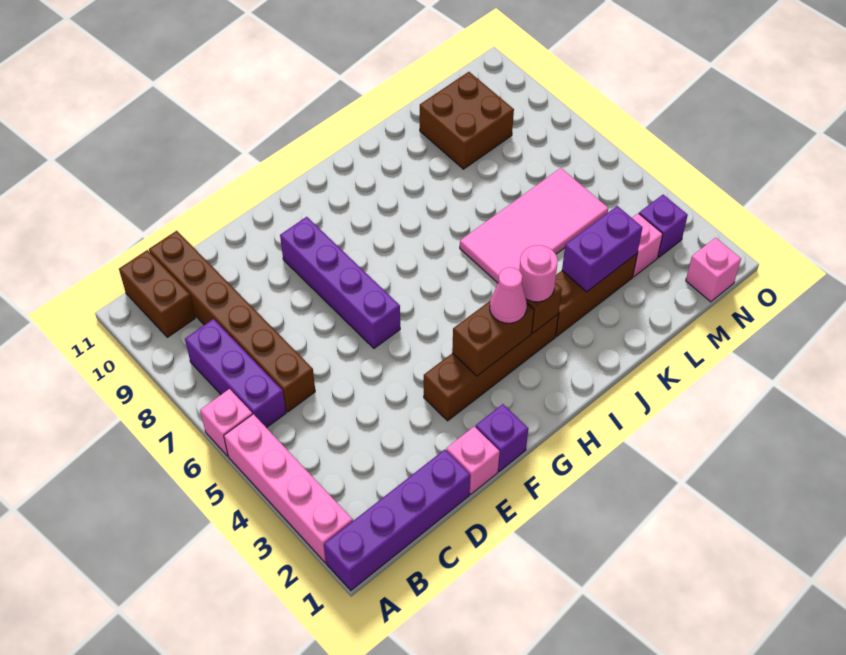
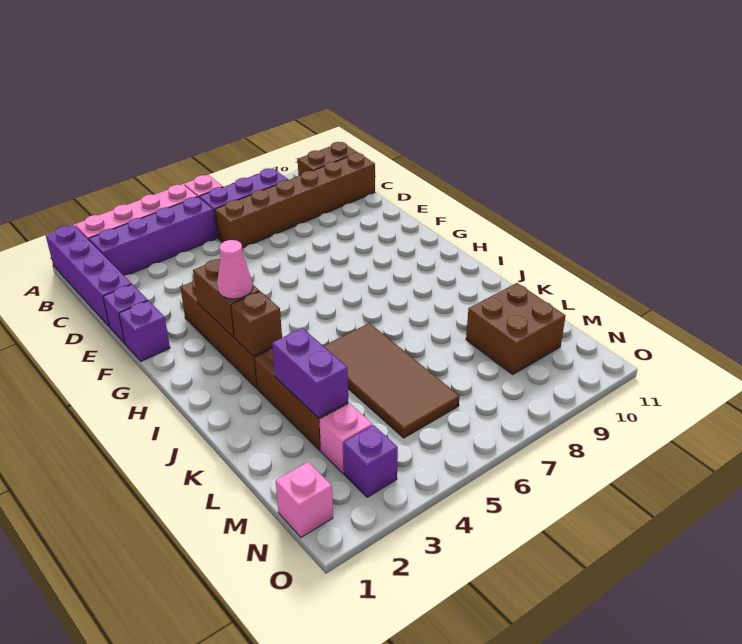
pink 1x1 brick [446,427,500,494] -> purple 1x1 brick [103,284,148,344]
purple 1x4 brick [280,217,400,348] -> purple 1x4 brick moved to [89,197,216,276]
pink 1x1 round brick [519,245,558,302] -> none
pink 2x4 tile [460,168,608,283] -> brown 2x4 tile [324,323,460,438]

